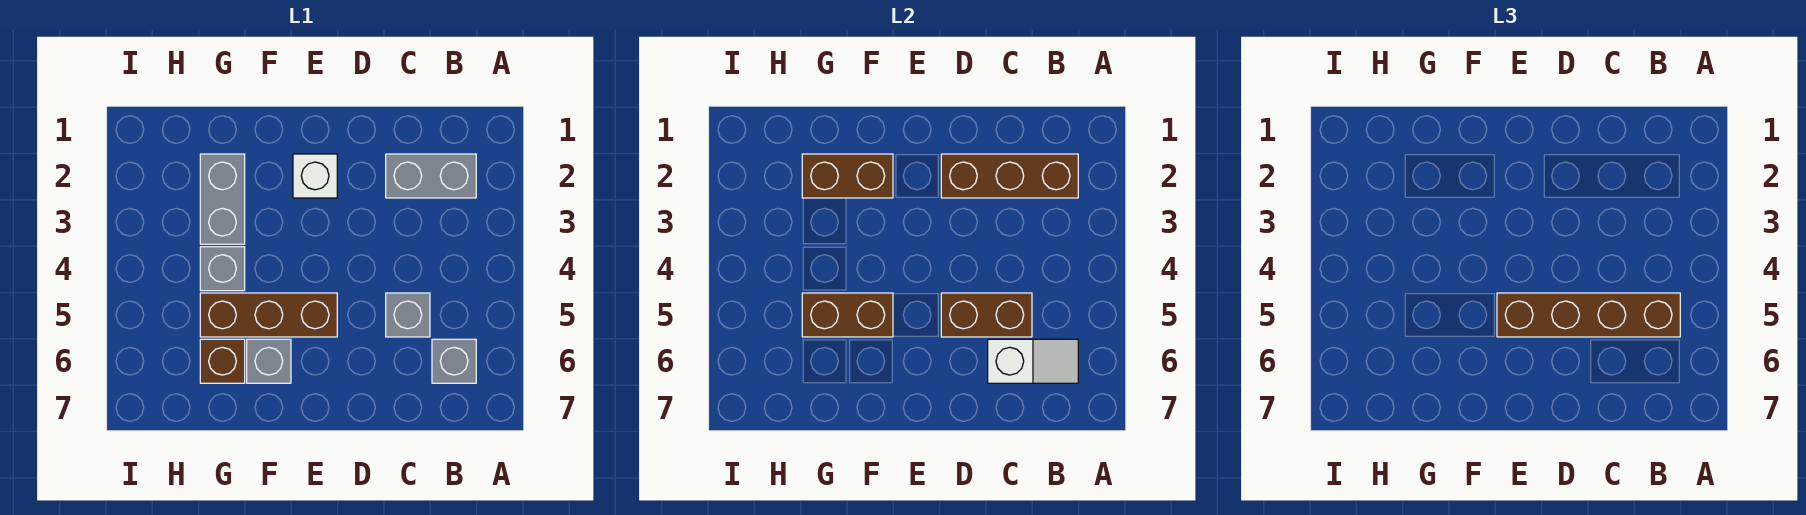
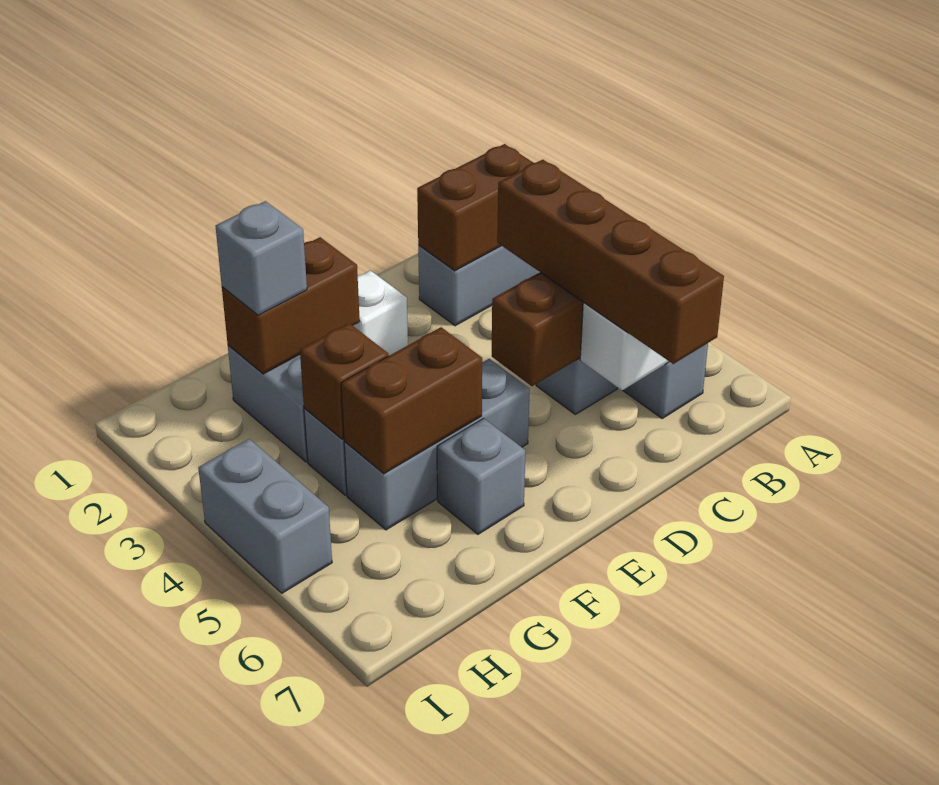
brown 1x3 brick [941,154,1078,198] -> brown 1x2 brick [417,144,533,271]
brown 1x4 brick [1497,293,1680,337] -> brown 1x4 brick turned to [497,160,724,364]
brown 1x3 brick [200,293,337,337] -> grey 1x3 brick [344,359,530,530]
none -> grey 1x1 brick [216,201,307,315]
brown 1x1 brick [200,339,245,383] -> brown 1x1 brick moved to [300,323,389,439]
none -> grey 1x2 brick [198,439,332,593]

